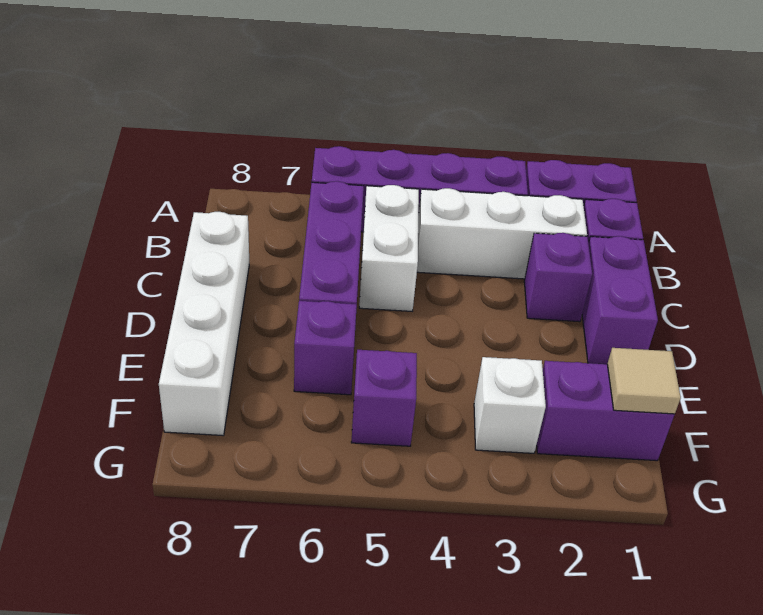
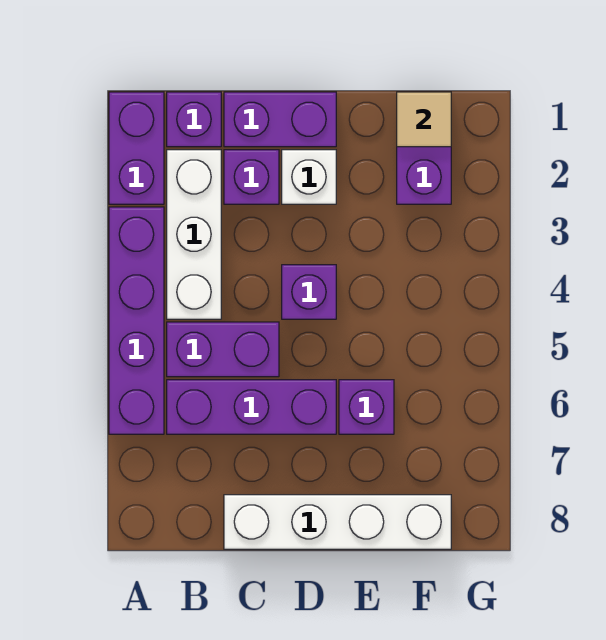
white 1x2 brick [359,185,419,311] -> purple 1x2 brick [167,322,279,377]
white 1x1 brick [474,357,546,453] -> white 1x1 brick moved to [282,150,336,204]
purple 1x1 brick [351,350,417,446] -> purple 1x1 brick moved to [282,265,336,319]

